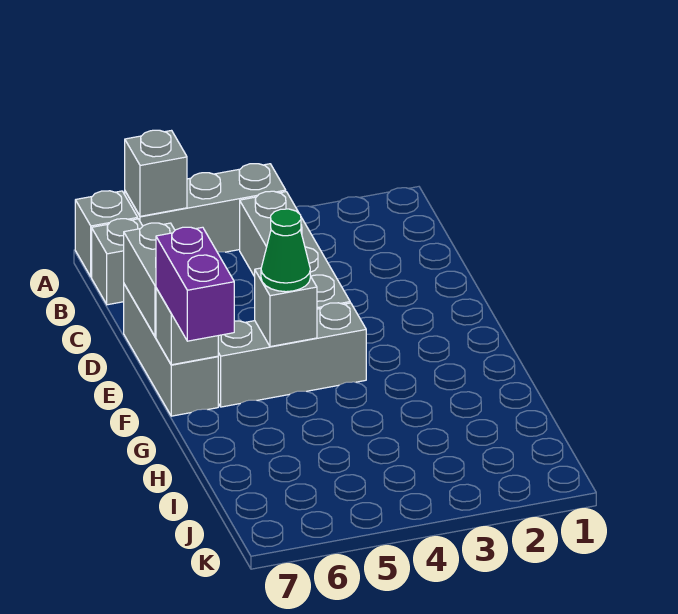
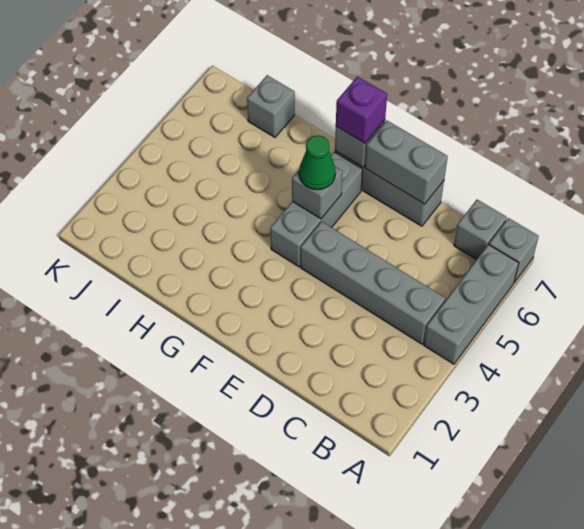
grey 1x1 brick [125,130,187,216] -> grey 1x1 brick moved to [247,75,295,137]
purple 1x2 brick [156,227,234,341] -> purple 1x1 brick [336,76,387,143]

